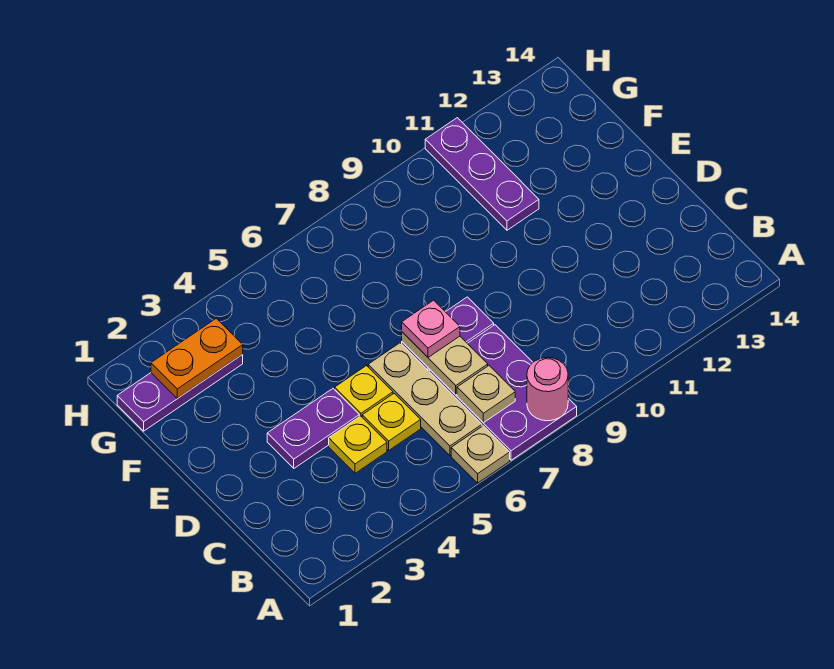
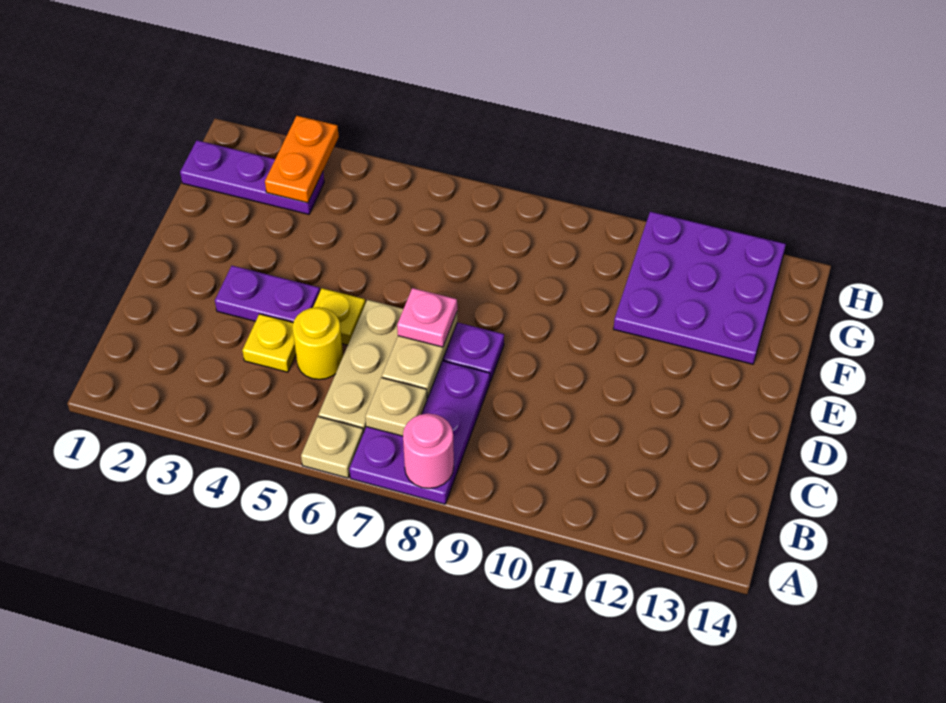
yellow 1x1 plate [362,393,421,450] -> yellow 1x1 round brick [292,307,343,380]
purple 1x3 plate [425,118,539,230] -> purple 3x3 plate [614,212,786,364]
orange 1x2 plate [151,318,243,398] -> orange 1x2 plate turned to [265,116,339,203]

